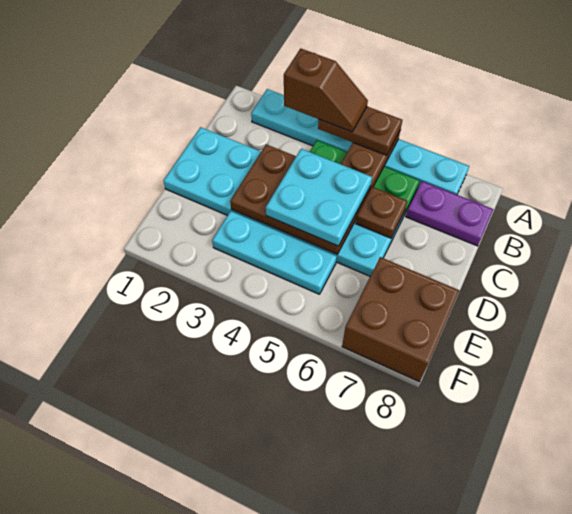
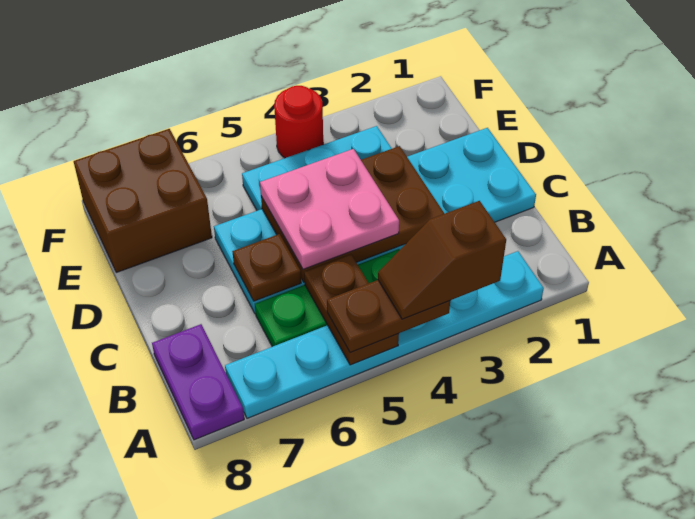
purple 1x2 plate [406,181,494,246] -> purple 1x2 plate turned to [152,324,244,440]
cyan 2x2 plate [266,149,372,246] -> pink 2x2 plate [260,149,399,270]
none -> red 1x1 round brick [274,86,323,158]

